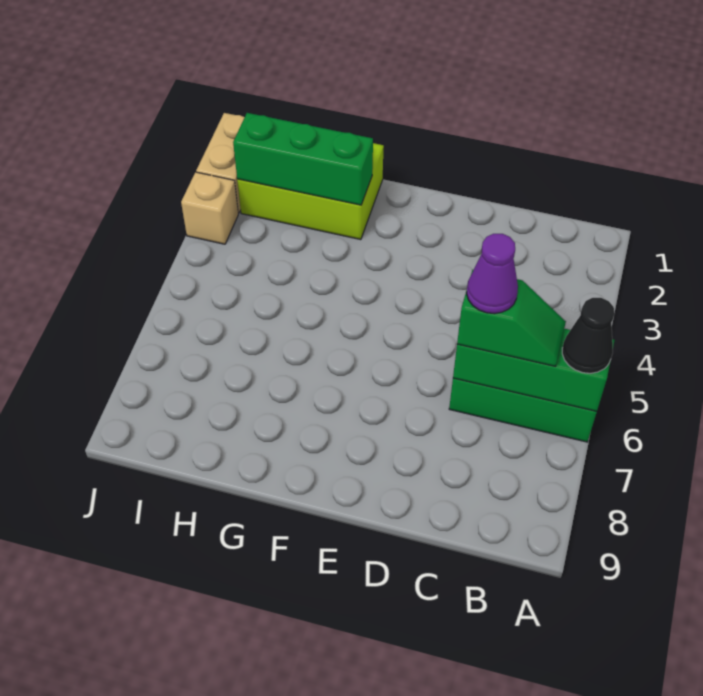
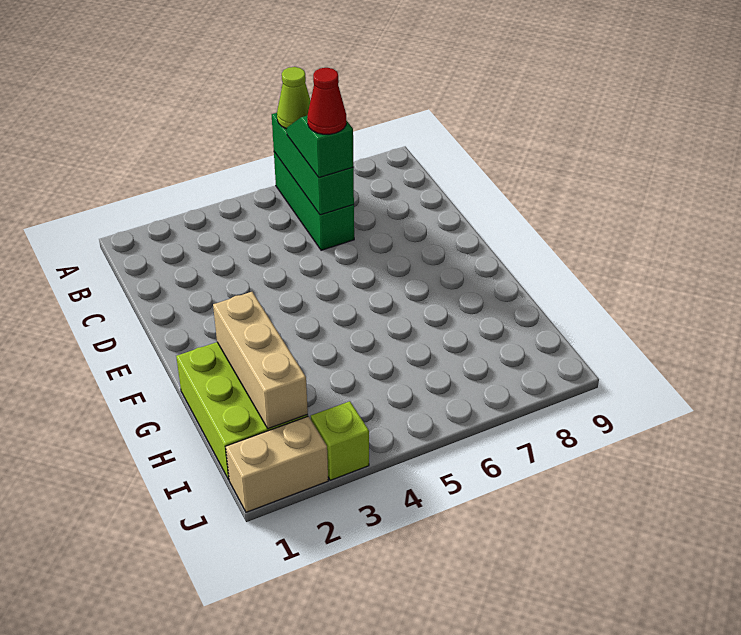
black 1x1 cone [562,298,615,373] -> lime 1x1 cone [277,67,311,129]
purple 1x1 cone [467,234,518,314] -> red 1x1 cone [307,68,346,134]
green 1x3 brick [233,113,373,205] -> tan 1x3 brick [213,292,308,429]
tan 1x1 brick [181,172,238,244] -> lime 1x1 brick [311,401,369,480]

